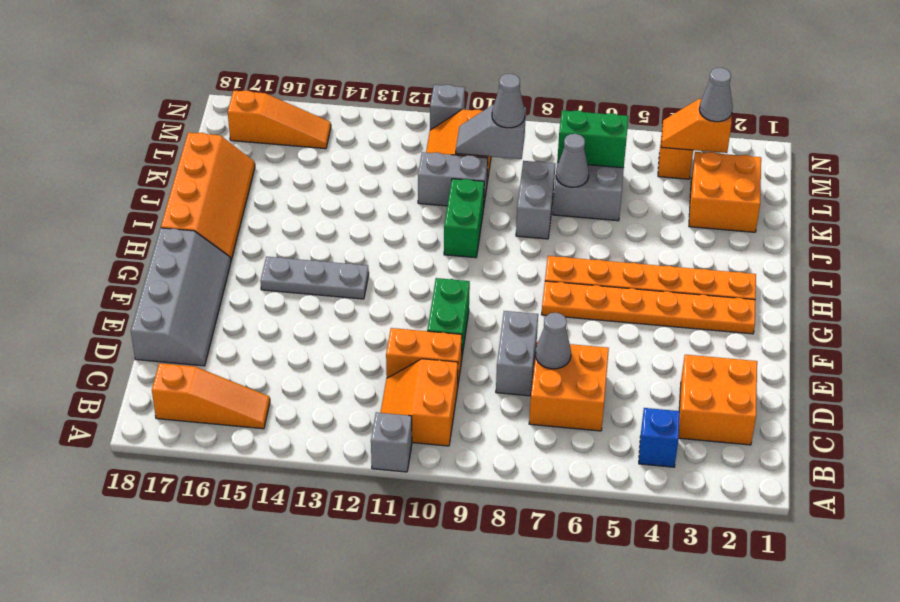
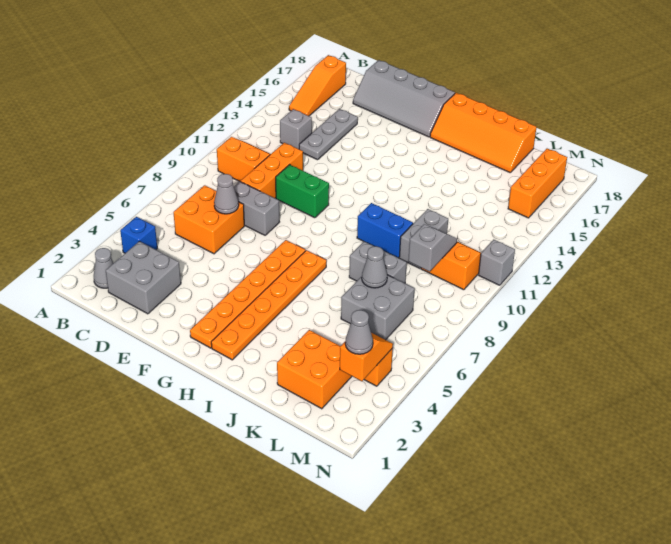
grey 1x1 brick [371,412,412,472] -> grey 1x1 brick moved to [280,109,312,149]
orange 2x2 brick [679,355,757,445] -> grey 2x2 brick [106,241,181,314]
orange 1x2 brick [386,328,462,389] -> orange 1x3 brick [241,143,303,198]
grey 1x3 plate [260,257,369,299] -> grey 1x3 plate moved to [299,109,358,160]
green 1x2 brick [444,179,484,258] -> blue 1x2 brick [357,203,413,258]
green 1x2 brick [557,110,628,168] -> none
grey 1x1 cone [492,74,525,128] -> grey 1x1 cone moved to [94,248,113,288]
orange 1x3 slope [228,90,331,149] -> orange 1x3 brick [508,149,567,218]

